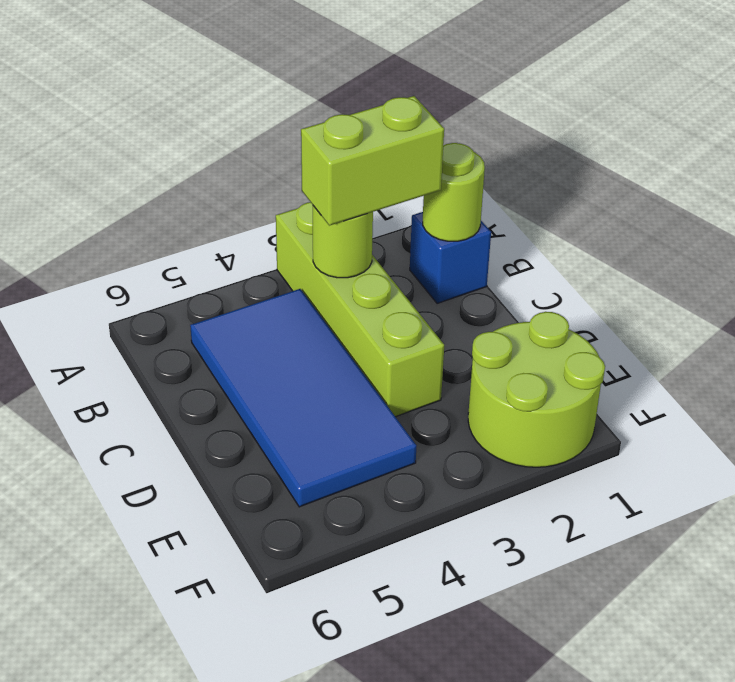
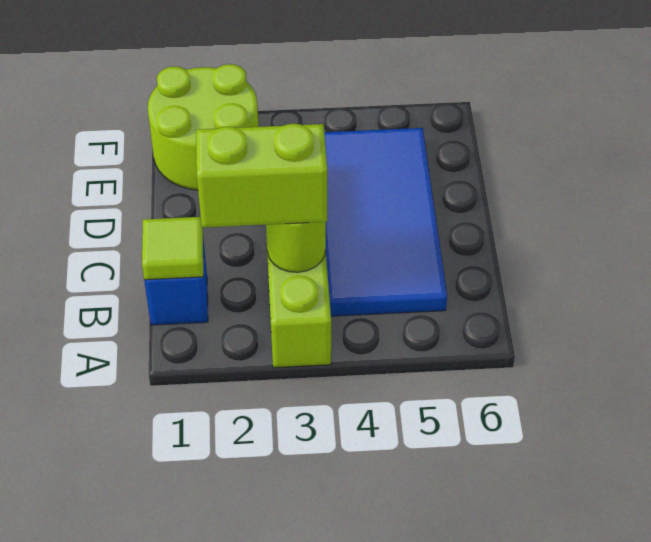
lime 1x1 round brick [423,143,485,241] -> lime 1x1 tile [142,217,203,280]

